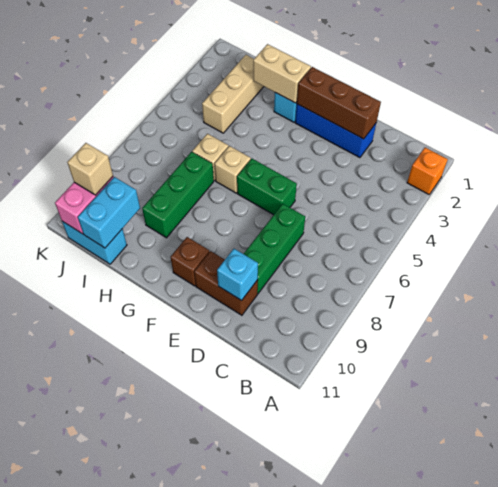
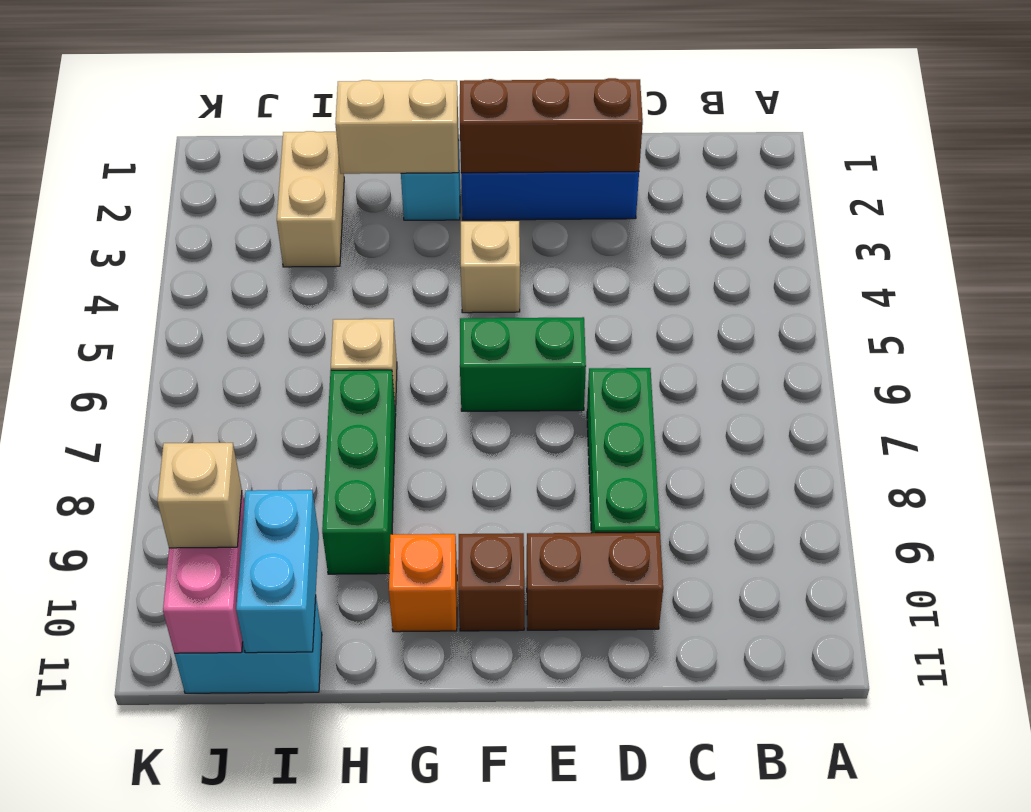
orange 1x1 brick [407,148,448,194] -> orange 1x1 brick moved to [389,534,457,632]
cyan 1x1 brick [217,249,258,301] -> none
tan 1x1 brick [215,146,251,193] -> tan 1x1 brick moved to [461,221,520,313]
tan 1x3 brick [202,55,264,133] -> tan 1x2 brick [277,131,344,267]

